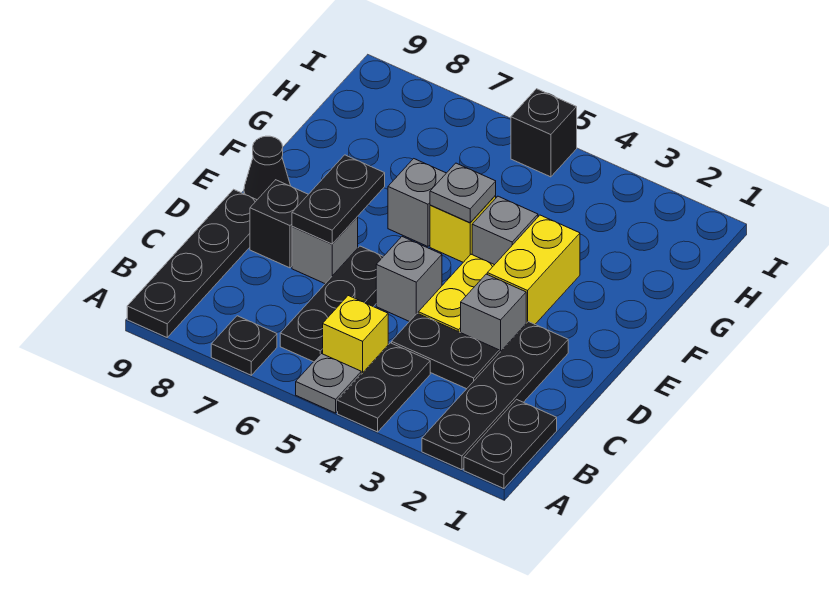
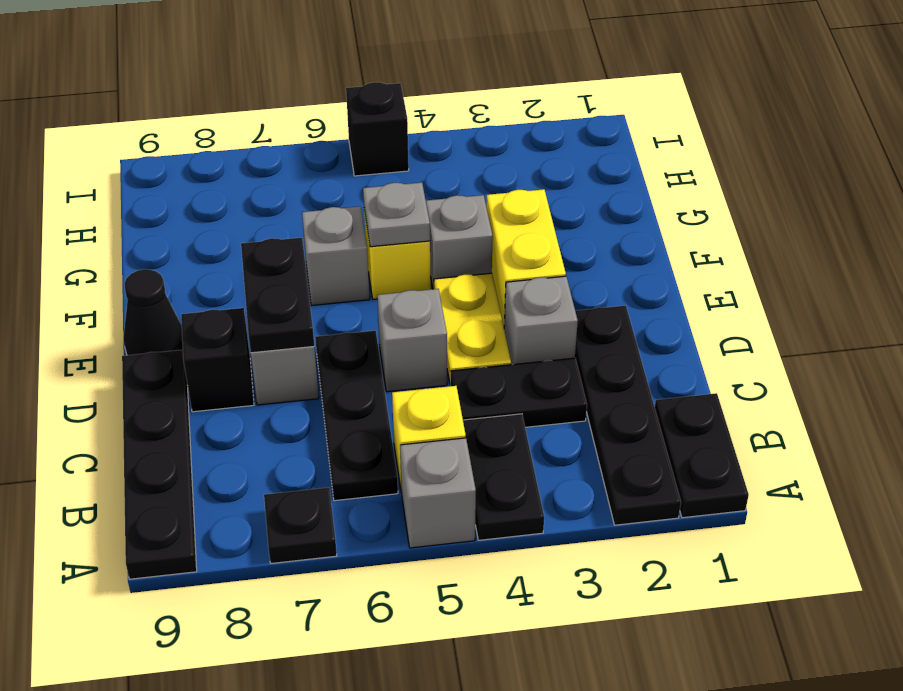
grey 1x1 plate [296,354,361,413] -> grey 1x1 brick [400,438,476,548]

